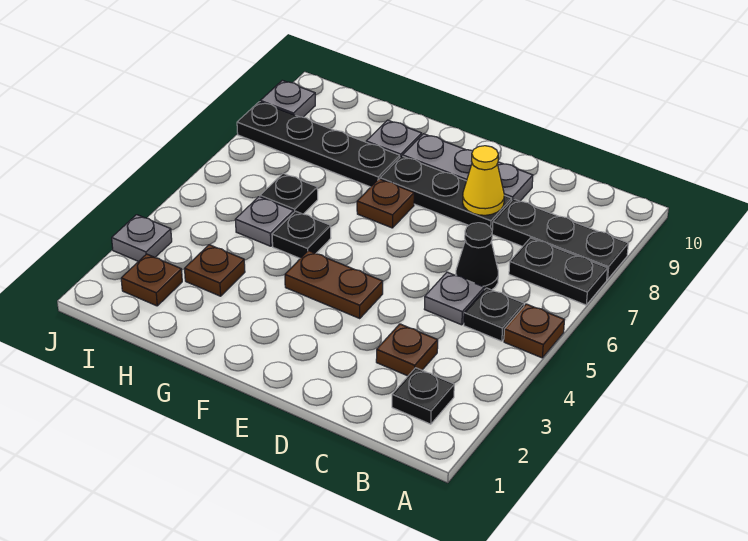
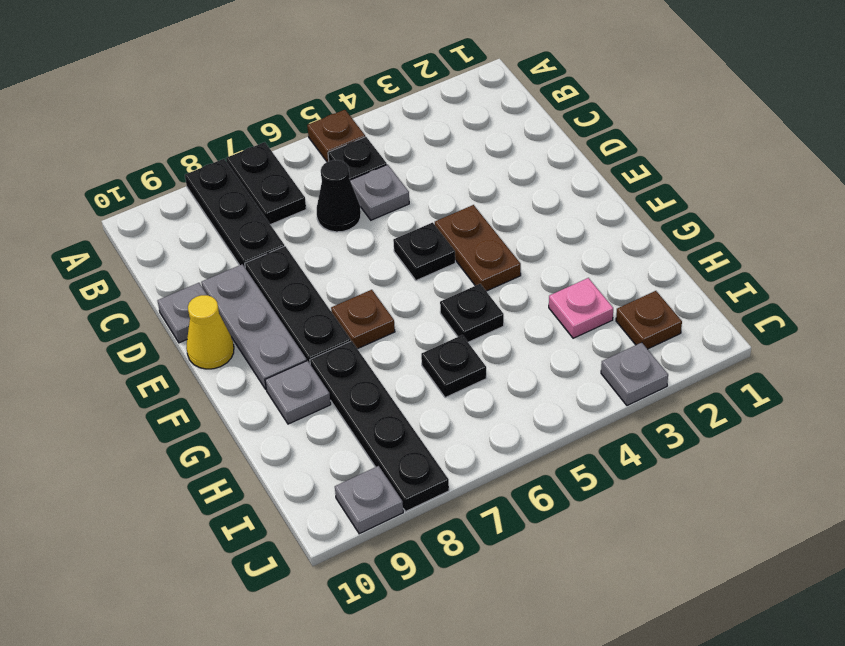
black 1x1 plate [392,368,454,424] -> black 1x1 plate moved to [393,223,455,281]
brown 1x1 plate [376,324,438,376] -> none
yellow 1x1 cone [463,146,504,215] -> yellow 1x1 cone moved to [186,295,234,369]
brown 1x1 plate [185,245,245,296] -> pink 1x1 plate [549,278,613,338]
grey 1x1 plate [235,197,294,246] -> grey 1x1 plate moved to [157,283,207,343]

